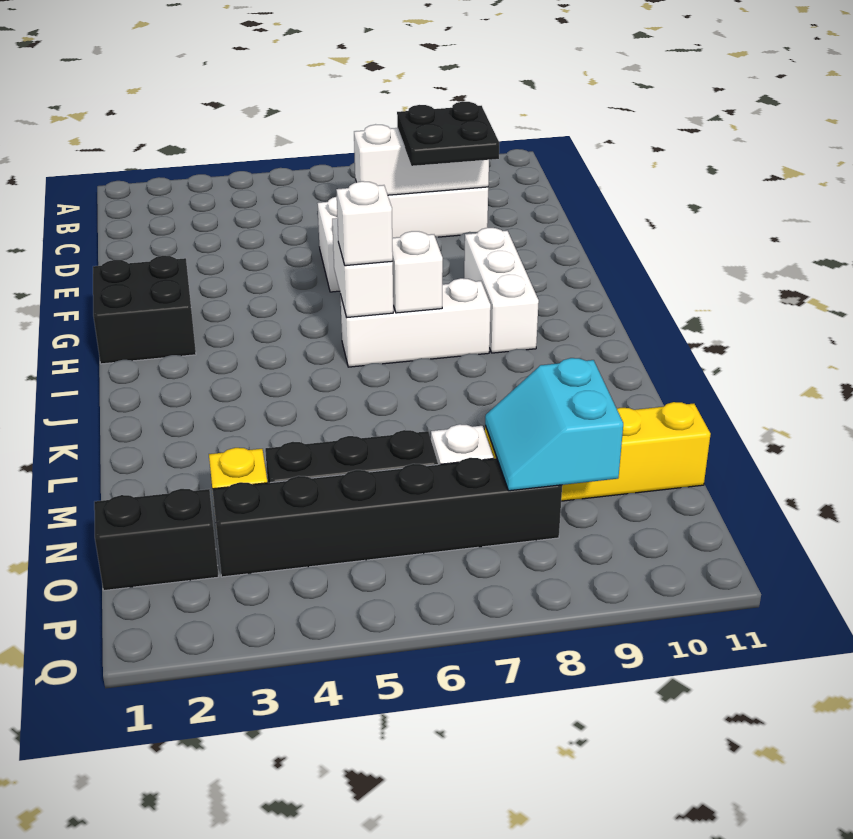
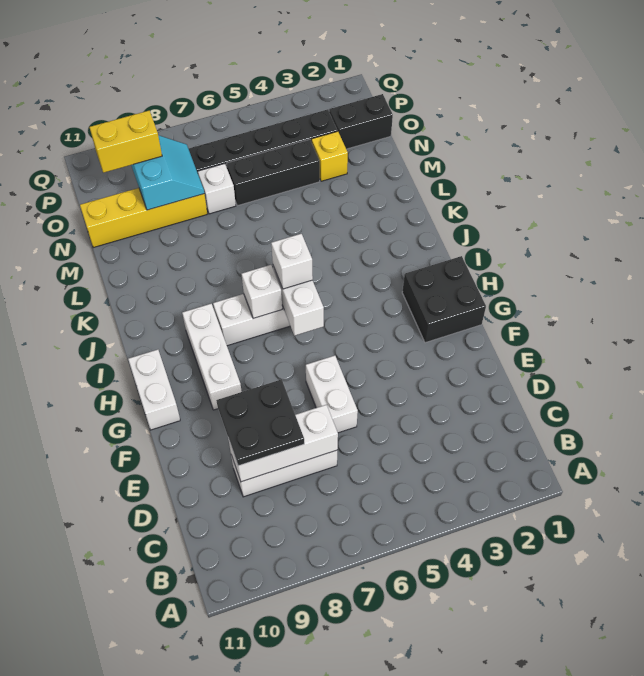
none -> white 1x2 brick [128,350,180,430]
none -> yellow 1x2 brick [90,111,162,173]

